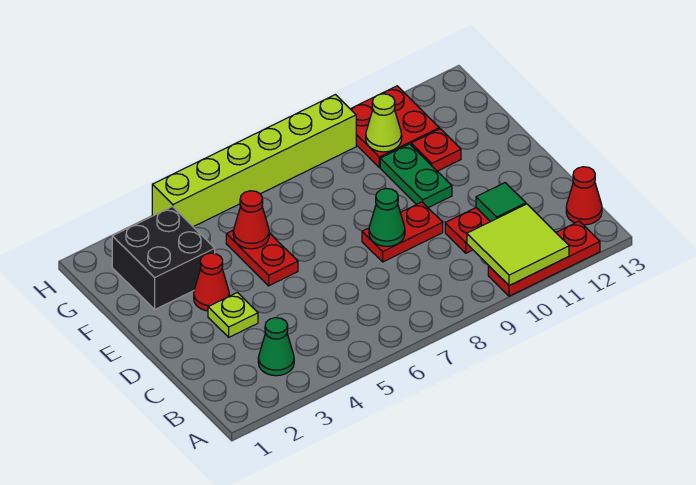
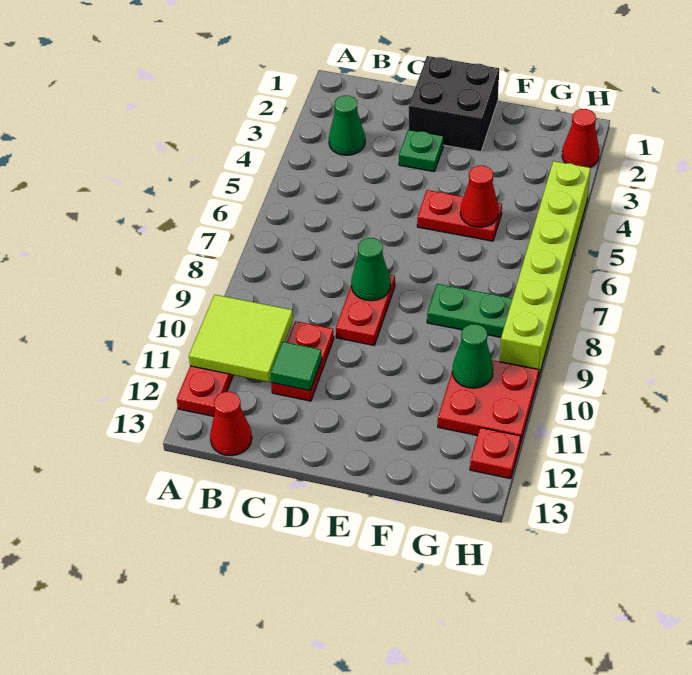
lime 1x1 plate [208,293,258,337] -> green 1x1 plate [399,129,444,172]
red 1x1 cone [194,253,229,311] -> red 1x1 cone moved to [562,109,599,168]
green 1x2 plate [380,144,452,208] -> green 1x2 plate moved to [427,284,513,337]
black 2x2 brick [112,207,215,309] -> black 2x2 brick moved to [409,56,499,152]
red 1x1 plate [411,129,461,171] -> red 1x1 plate moved to [470,428,521,479]
lime 1x1 cone [366,94,402,152] -> green 1x1 cone [452,324,493,388]

